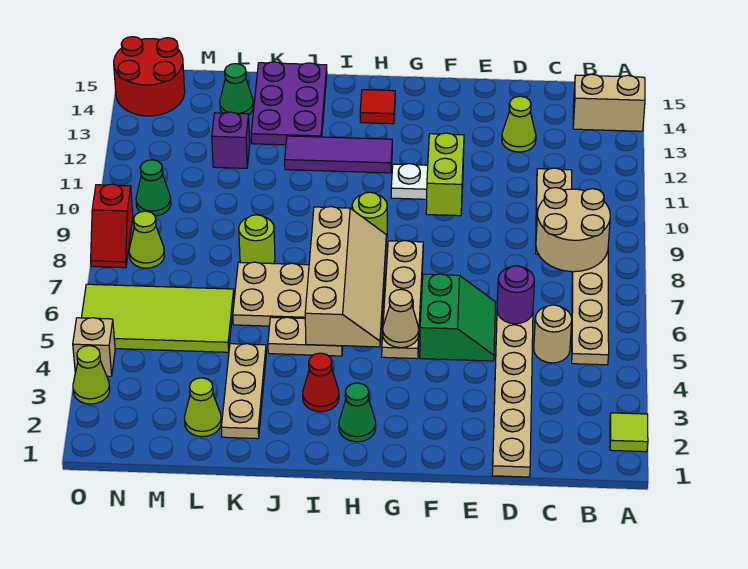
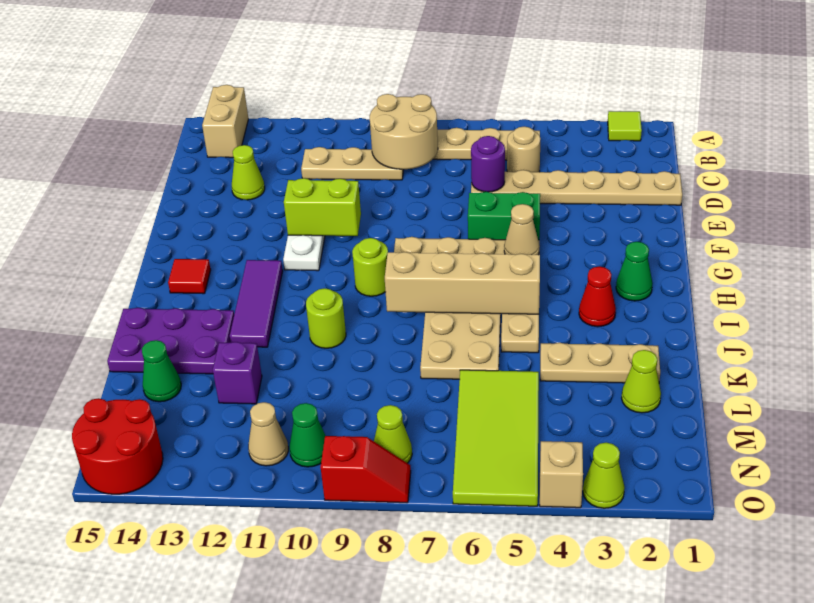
lime 1x1 round brick [239,215,275,264] -> lime 1x1 round brick moved to [306,288,346,348]
none -> tan 1x1 cone [248,402,288,466]

